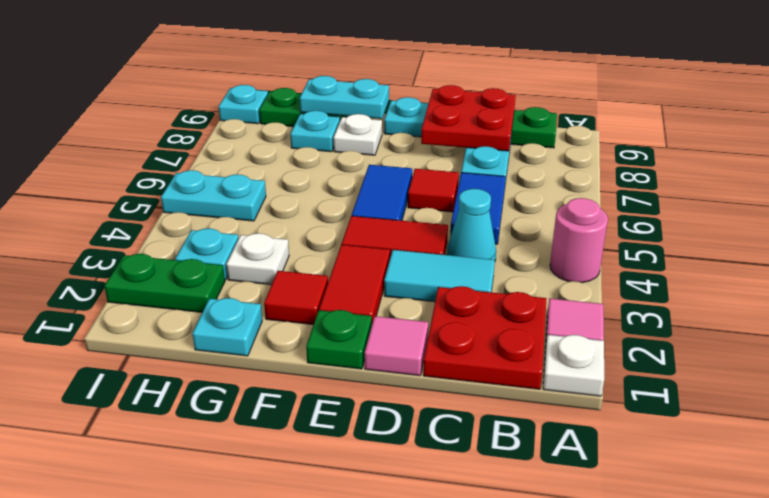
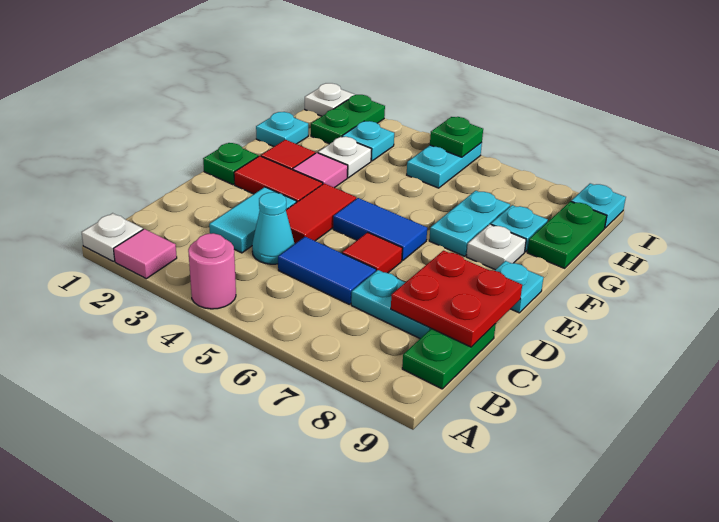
red 2x2 plate [423,286,547,389] -> none
pink 1x1 tile [365,316,428,376] -> pink 1x1 tile moved to [293,153,348,188]
cyan 1x2 plate [300,76,389,119] -> cyan 1x2 plate moved to [429,191,510,256]
none -> white 1x1 plate [305,83,355,116]
none -> green 1x1 plate [430,117,483,157]

